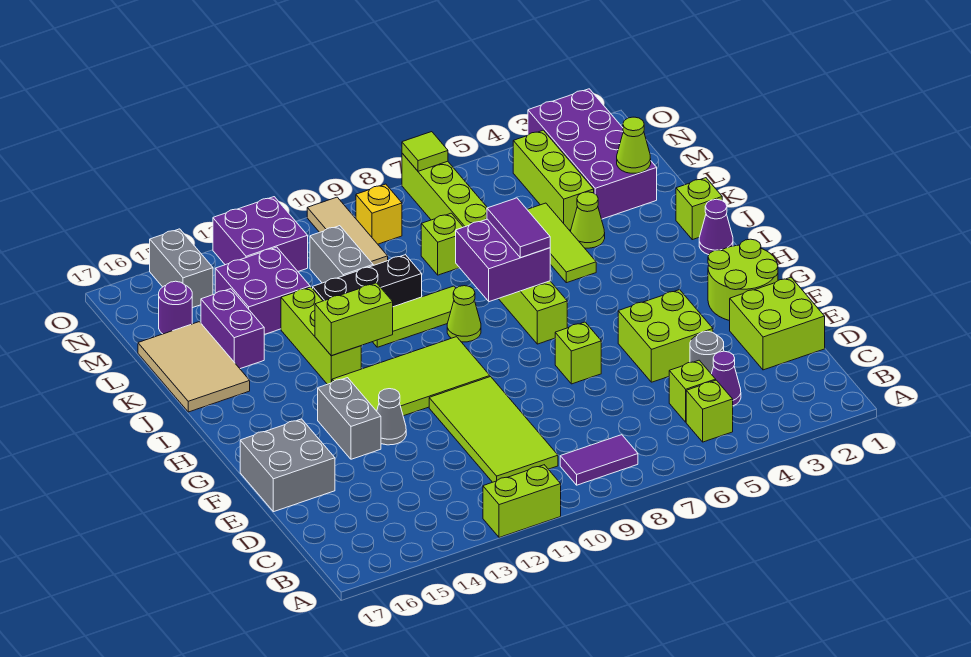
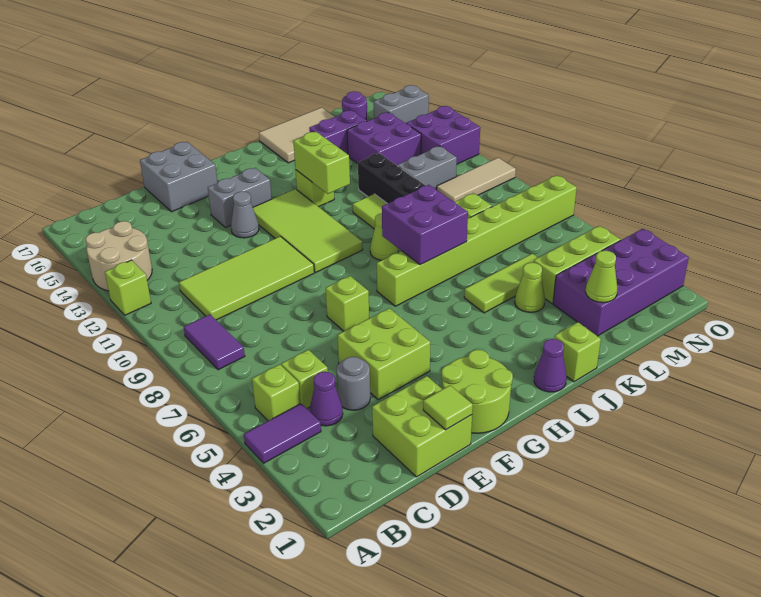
lime 1x2 brick [483,465,561,538] -> lime 1x1 brick [105,260,151,315]
none -> tan 2x2 round brick [86,221,152,291]
purple 1x2 tile [487,198,550,258] -> purple 1x2 tile moved to [244,404,321,463]
lime 1x3 brick [281,287,361,384] -> lime 1x1 brick [296,170,334,207]
yellow 1x1 brick [356,184,402,244] -> none
lime 1x1 tile [402,132,448,171] -> lime 1x1 tile moved to [423,385,473,430]

